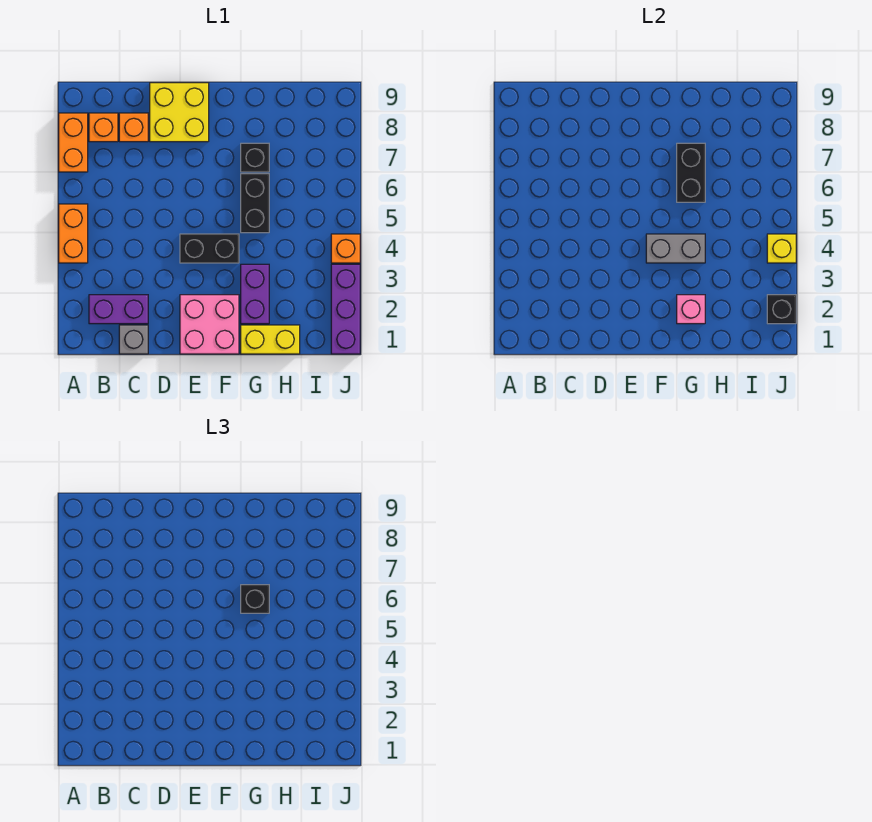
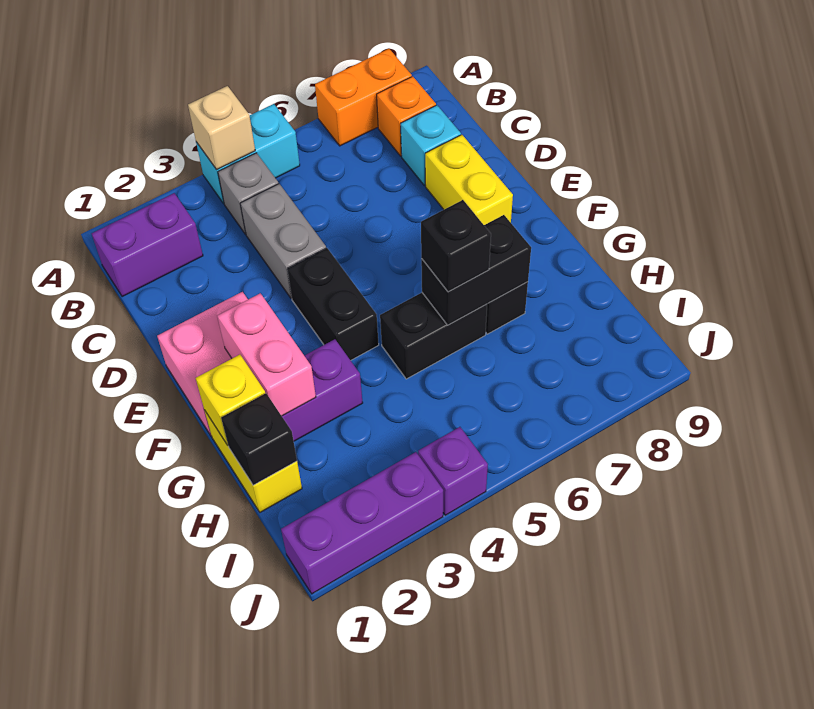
orange 1x2 brick [59,204,88,263] -> cyan 1x2 brick [196,104,300,203]
none -> tan 1x1 brick [188,86,255,170]
purple 1x2 brick [89,295,148,324] -> purple 1x2 brick turned to [92,193,203,297]
grey 1x1 brick [119,325,148,354] -> grey 1x1 brick moved to [218,153,278,234]
orange 1x1 brick [119,113,148,142] -> cyan 1x1 brick [401,105,461,186]
yellow 2x2 brick [150,83,209,142] -> yellow 1x2 brick [425,135,513,225]
grey 1x2 brick [646,234,705,263] -> grey 1x2 brick moved to [240,184,326,298]
pink 1x1 brick [677,295,705,324] -> pink 1x2 brick [217,293,316,416]
black 1x1 brick [767,295,796,324] -> black 1x1 brick moved to [221,393,297,485]
orange 1x1 brick [331,234,360,263] -> purple 1x1 brick [418,427,488,515]
yellow 1x1 brick [767,234,796,263] -> yellow 1x1 brick moved to [196,355,265,445]

